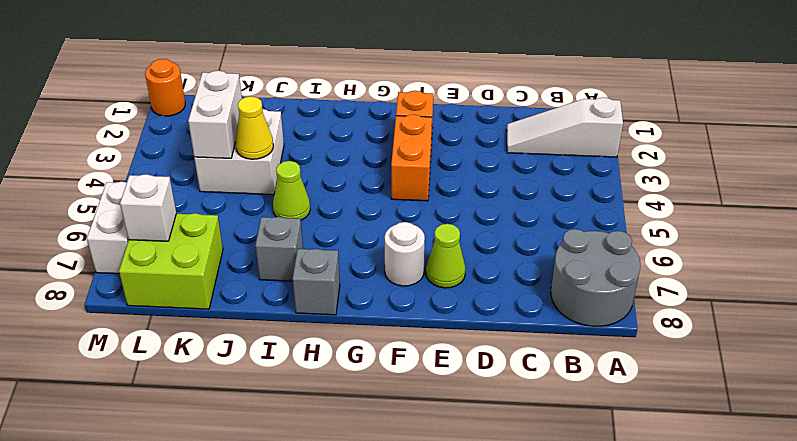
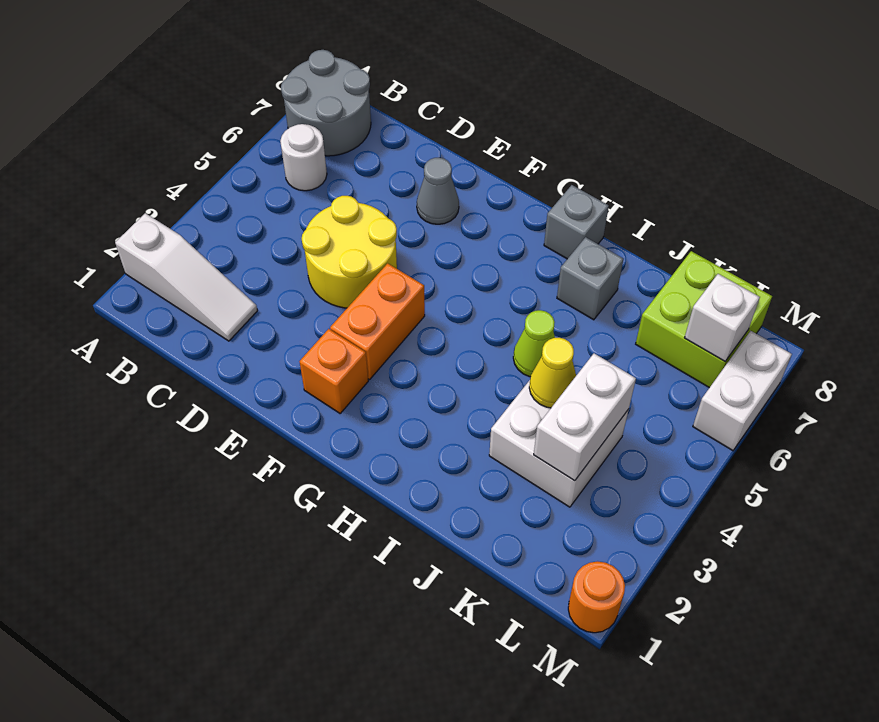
none -> yellow 2x2 round brick [302,196,397,308]
lime 1x1 cone [426,224,466,288] -> grey 1x1 cone [417,158,459,224]
white 1x1 round brick [385,222,425,286] -> white 1x1 round brick moved to [280,124,327,191]

